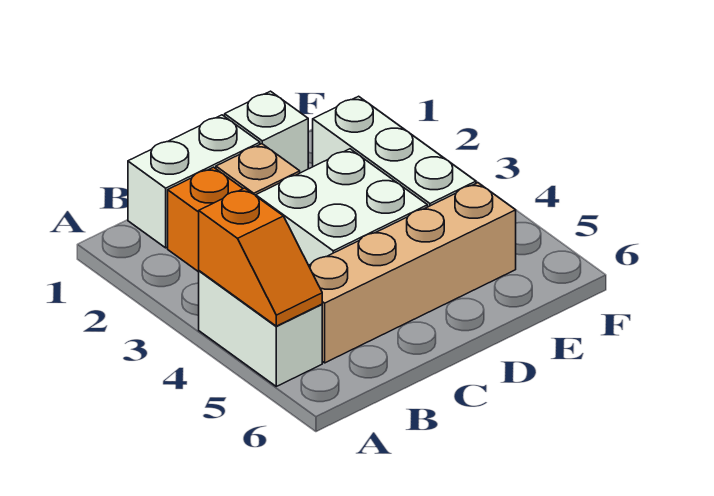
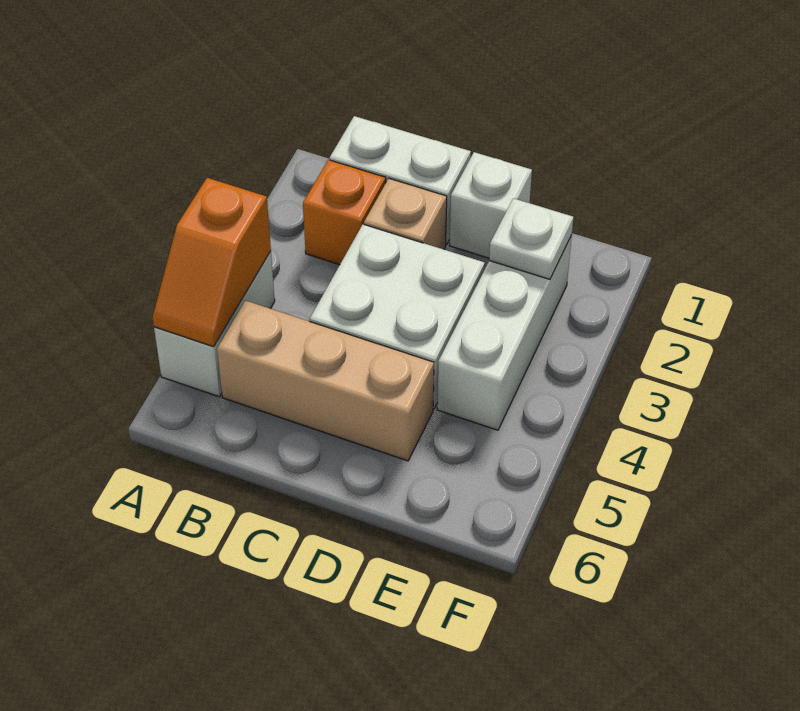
tan 1x4 brick [309,183,516,363] -> tan 1x3 brick [217,301,434,461]
none -> white 1x1 plate [489,198,573,279]

